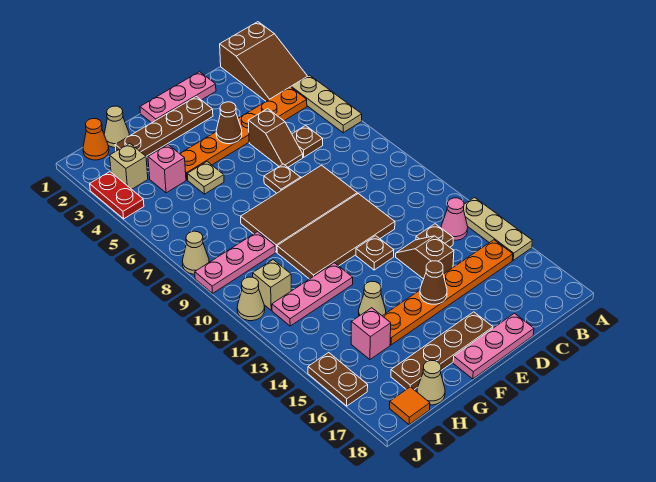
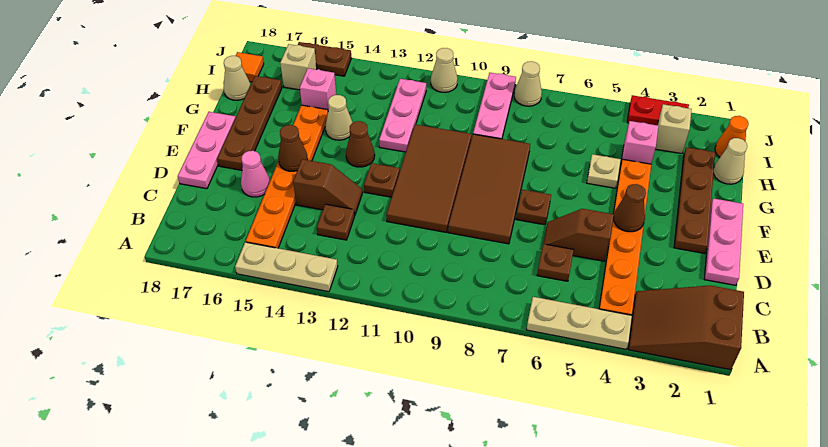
pink 1x1 cone [441,198,468,240] -> pink 1x1 cone moved to [241,151,270,197]
none -> brown 1x1 cone [346,121,375,167]
tan 1x1 brick [253,260,291,310] -> tan 1x1 brick moved to [280,44,317,90]

